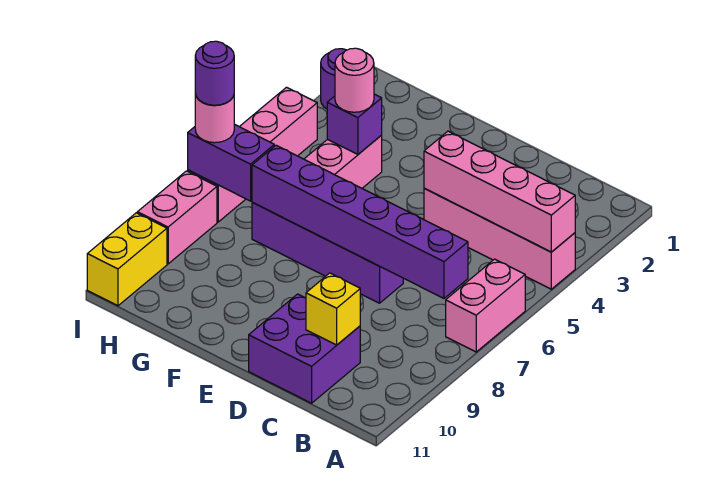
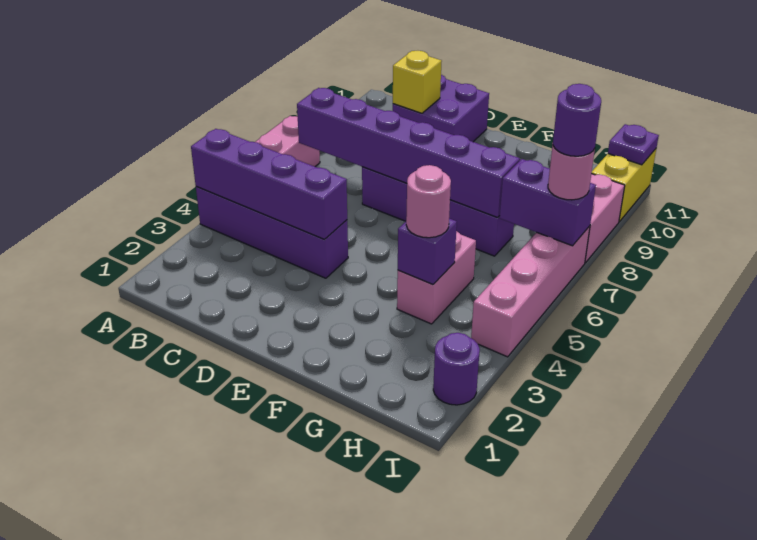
pink 1x4 brick [424,188,575,289] -> purple 1x4 brick [196,187,348,278]
pink 1x4 brick [424,131,575,252] -> purple 1x4 brick [191,129,347,240]
none -> purple 1x1 plate [608,124,659,165]

